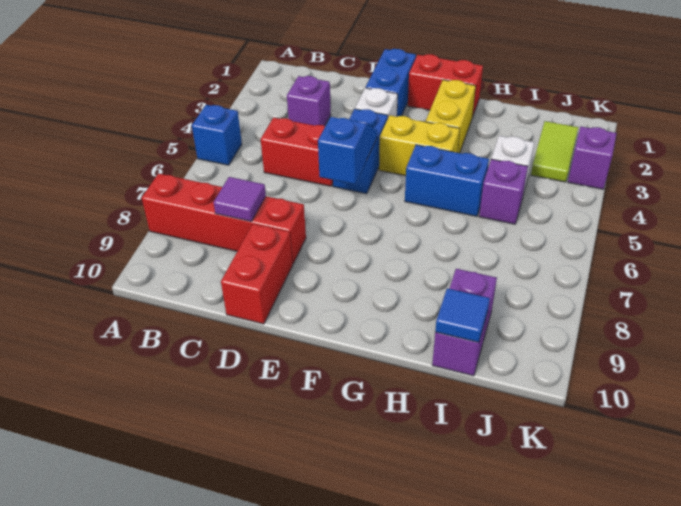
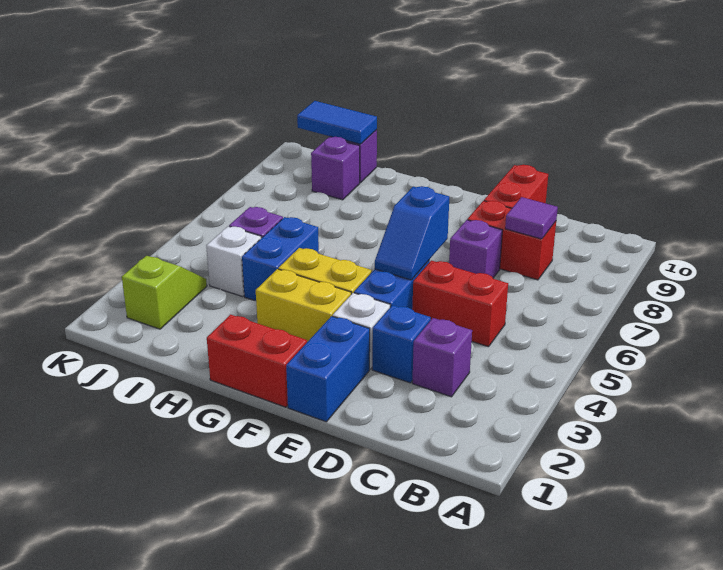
blue 1x1 brick [192,105,242,165] -> blue 1x1 brick moved to [372,305,431,383]
red 1x4 brick [142,174,306,264] -> red 1x2 brick [467,201,556,280]
yellow 1x2 brick [426,80,476,153] -> yellow 1x2 brick turned to [256,269,351,342]
blue 1x2 brick [405,145,489,216] -> blue 1x2 brick turned to [242,217,319,301]
blue 1x1 tile [435,288,490,342] -> blue 1x2 tile [297,101,377,144]
lime 1x2 tile [531,121,578,182] -> lime 1x2 slope [122,256,207,329]
purple 1x1 brick [568,127,617,189] -> purple 1x1 brick moved to [449,220,503,278]

